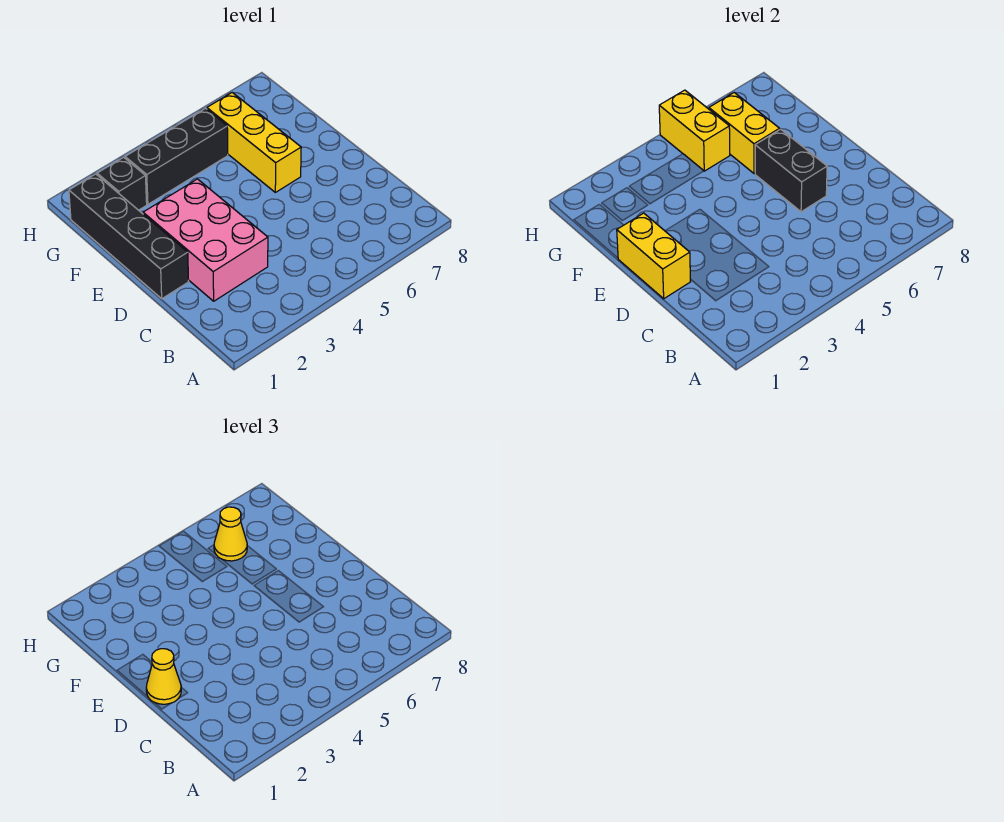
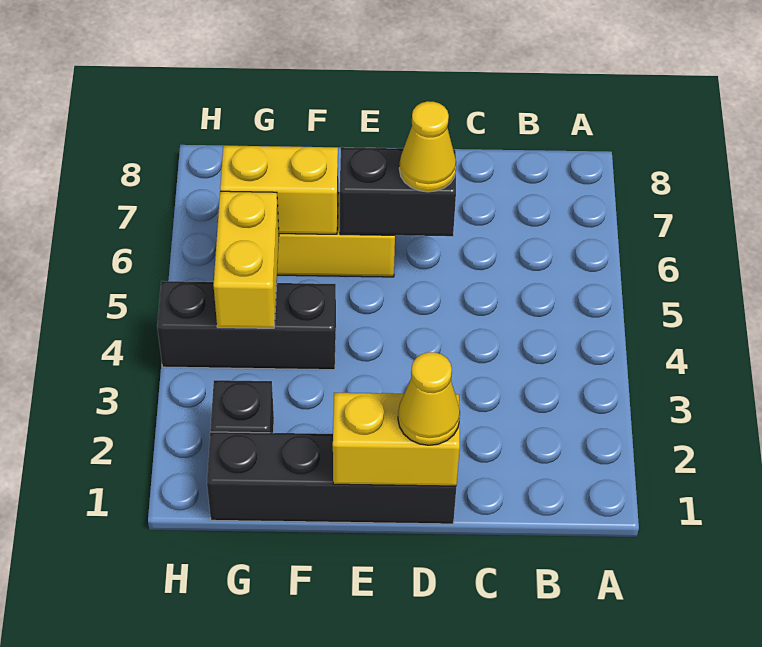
pink 2x3 brick [143,179,268,301] -> none
black 1x3 brick [125,108,228,204] -> black 1x3 brick turned to [157,281,336,370]
yellow 1x2 brick [659,90,730,171] -> yellow 1x2 brick turned to [214,191,279,328]
yellow 1x1 cone [214,507,247,561] -> yellow 1x1 cone moved to [399,101,456,192]

